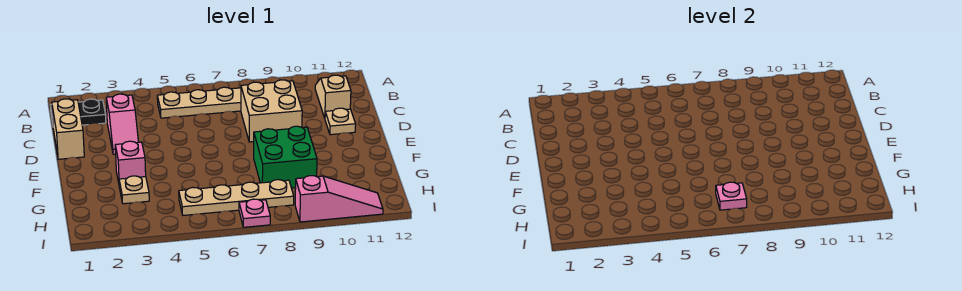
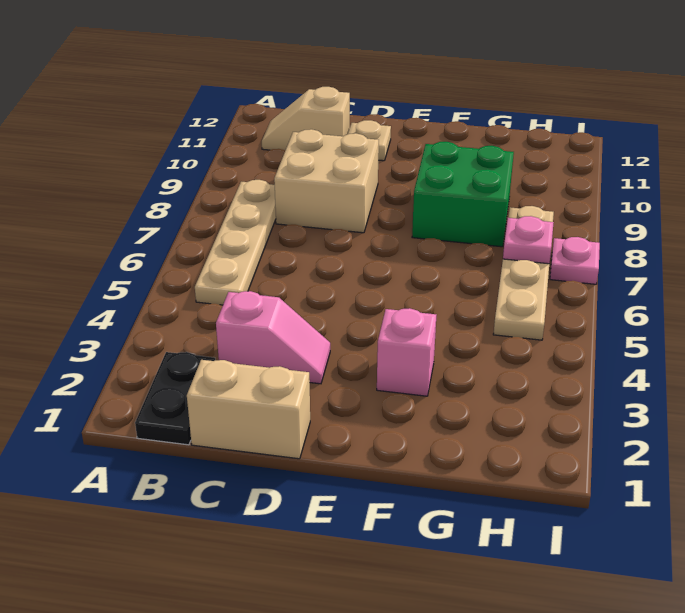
tan 1x1 plate [119,176,149,204] -> none
pink 1x3 slope [295,176,383,222] -> none

